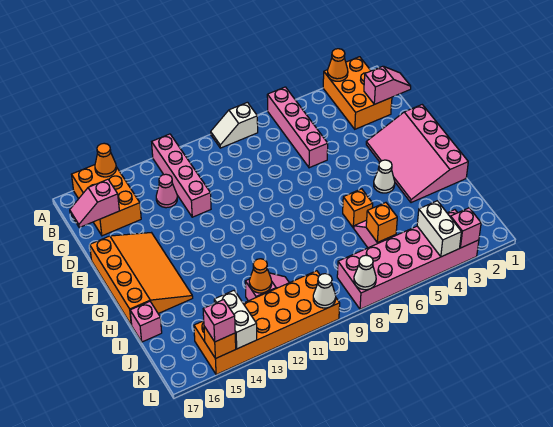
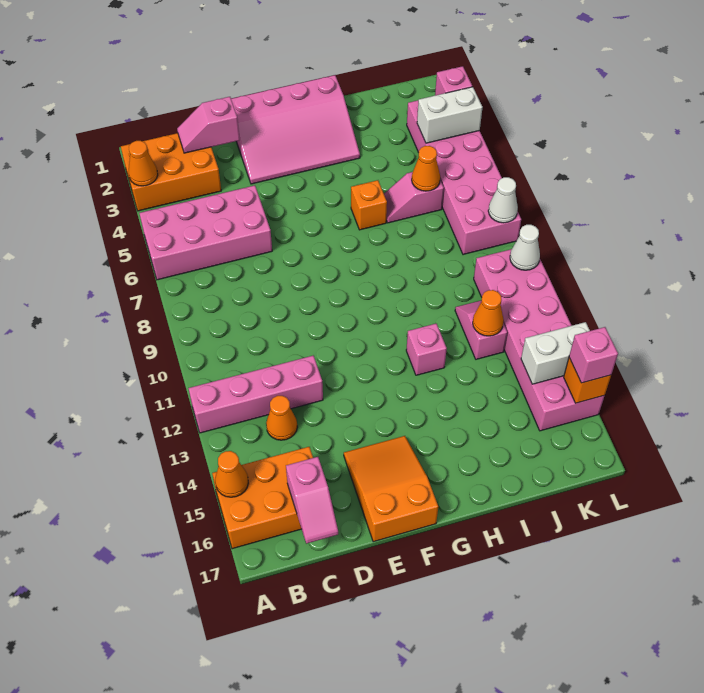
pink 1x4 brick [267,87,328,168] -> pink 2x4 brick [139,185,272,280]
white 1x2 slope [211,102,258,148] -> none
pink 1x2 slope [364,66,411,104] -> pink 1x2 slope turned to [177,97,240,153]
pink 1x1 cone [156,174,177,208] -> orange 1x1 cone [266,396,297,440]
orange 3x4 slope [90,233,193,325] -> orange 2x3 slope [344,436,438,542]
white 1x1 cone [374,160,395,193] -> none
pink 1x1 brick [130,302,162,342] -> pink 1x1 brick moved to [406,323,447,375]
orange 1x1 brick [366,203,397,243] -> orange 1x1 cone [412,146,440,191]
orange 2x6 brick [194,271,340,375] -> pink 2x6 brick [474,249,604,431]

